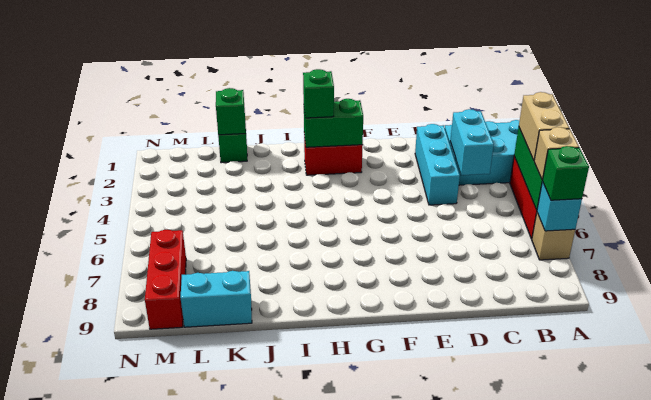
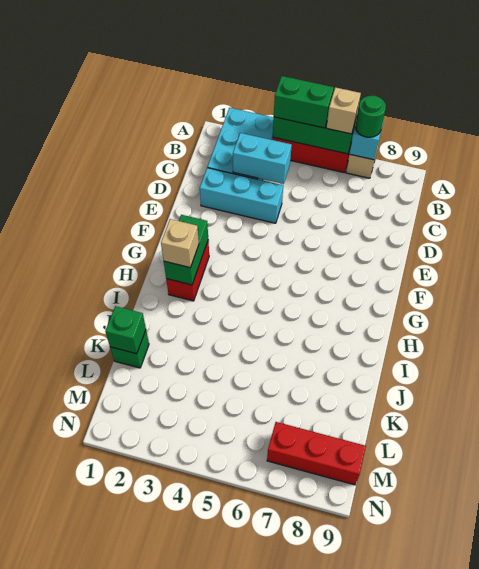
tan 1x2 brick [519,92,569,160] -> green 1x2 brick [274,76,334,128]
green 1x1 brick [542,146,589,200] -> green 1x1 round brick [355,96,386,137]
green 1x1 brick [303,69,334,118] -> tan 1x1 brick [161,219,199,268]
cyan 1x2 brick [181,271,252,327] -> none

